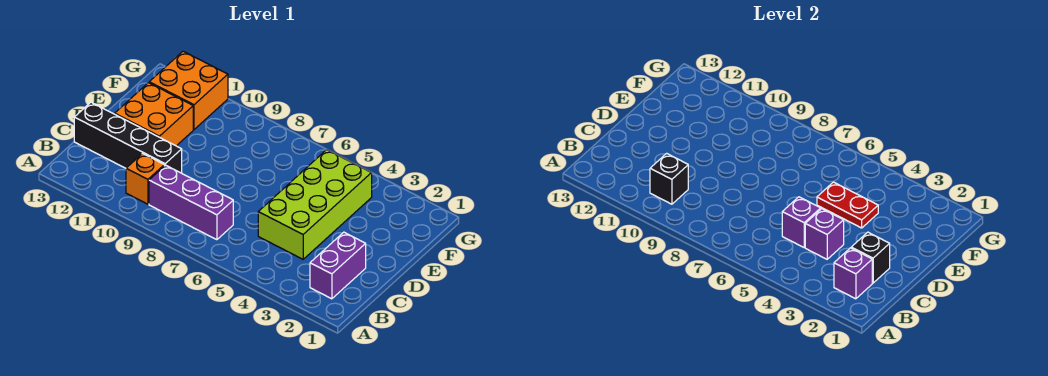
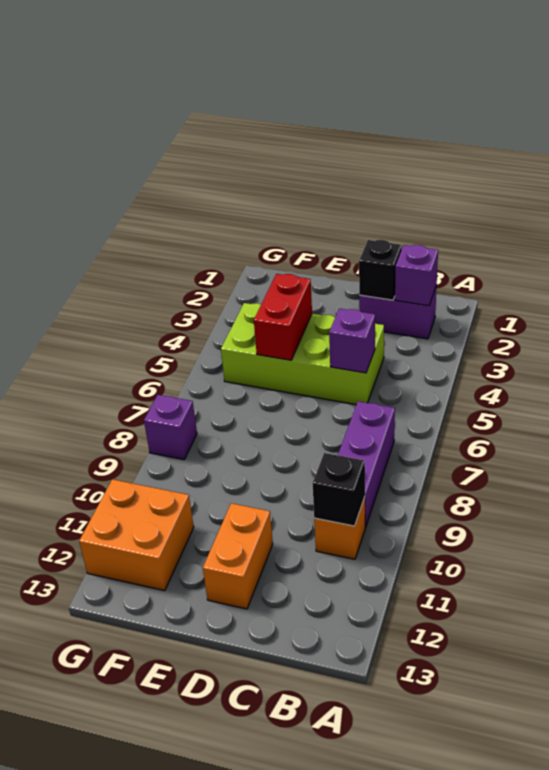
purple 1x1 brick [805,209,844,259] -> purple 1x1 brick moved to [144,395,197,460]
black 1x4 brick [74,102,182,173] -> none
orange 2x2 brick [115,83,193,146] -> orange 1x2 brick [203,503,273,609]
red 1x2 plate [817,182,878,228] -> red 1x2 brick [254,274,312,360]

